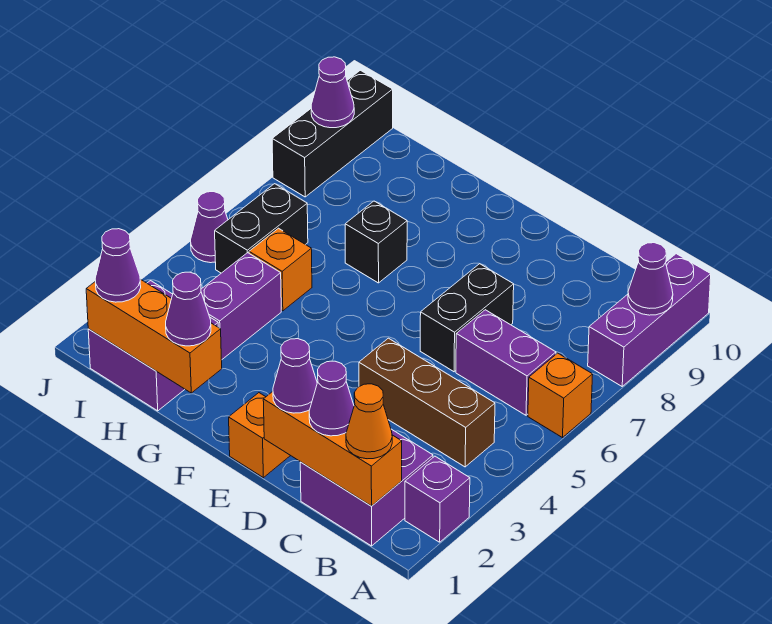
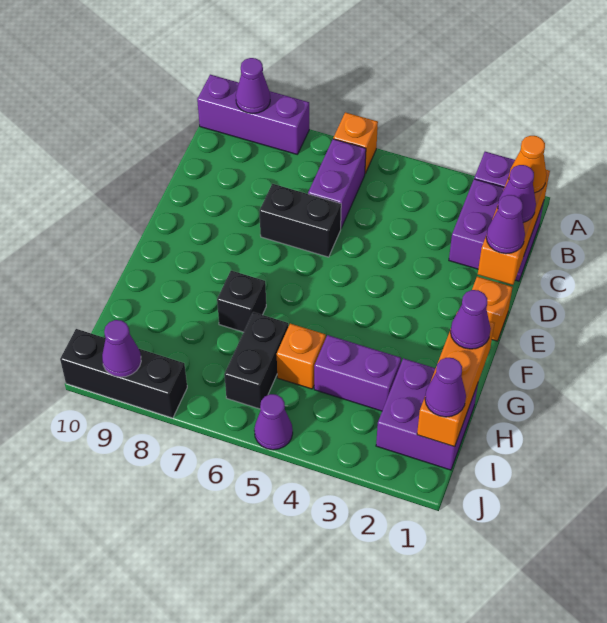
brown 1x3 brick [359,338,495,467] -> none
black 1x2 brick [215,184,308,273] -> black 1x2 brick turned to [224,312,288,409]

